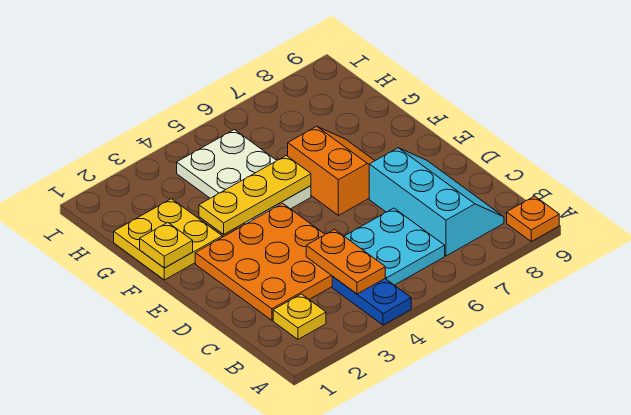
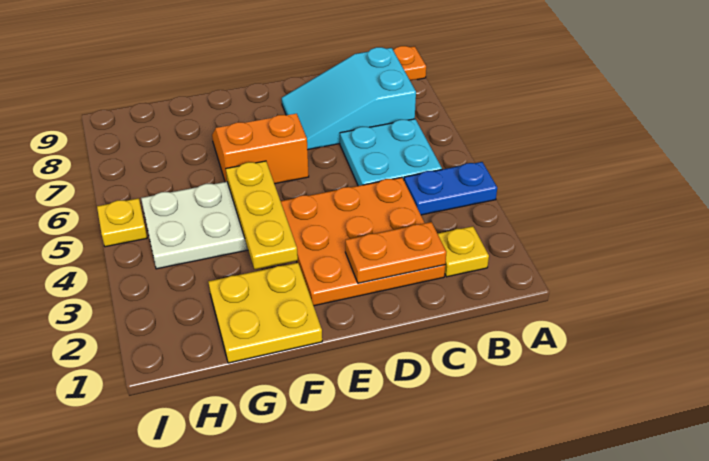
orange 1x2 plate [306,229,385,294] -> orange 1x2 plate moved to [345,222,446,283]
cyan 2x3 slope [369,148,504,256] -> cyan 2x3 slope turned to [282,47,416,150]
yellow 1x1 plate [140,223,193,268] -> yellow 1x1 plate moved to [97,198,147,247]

